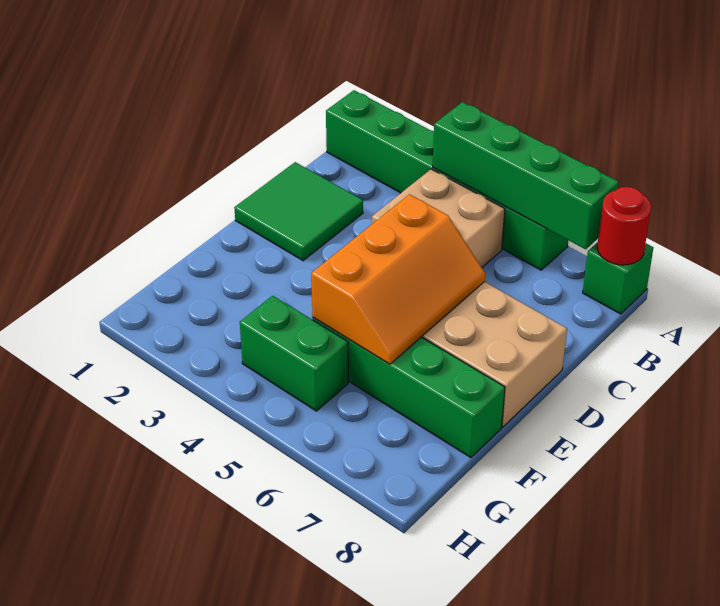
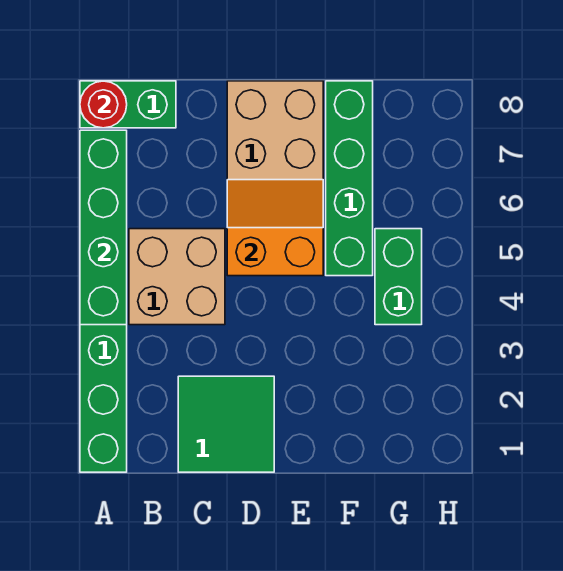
green 1x1 brick [583,242,653,314] -> green 1x2 brick [80,81,176,128]
orange 2x3 slope [311,194,485,364] -> orange 2x2 slope [227,180,323,276]

